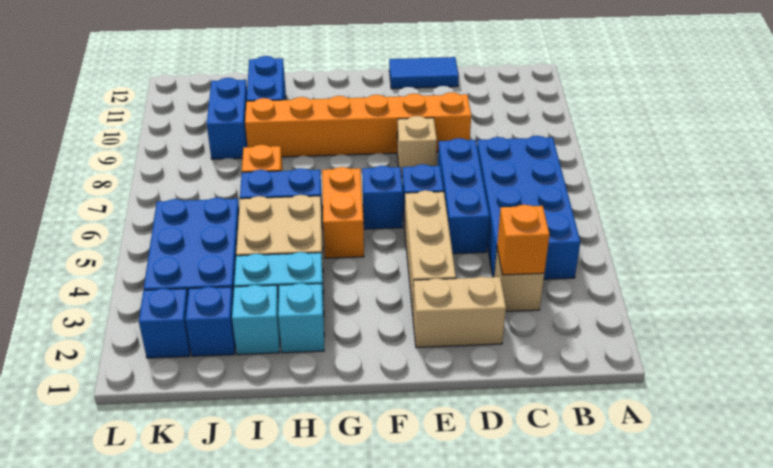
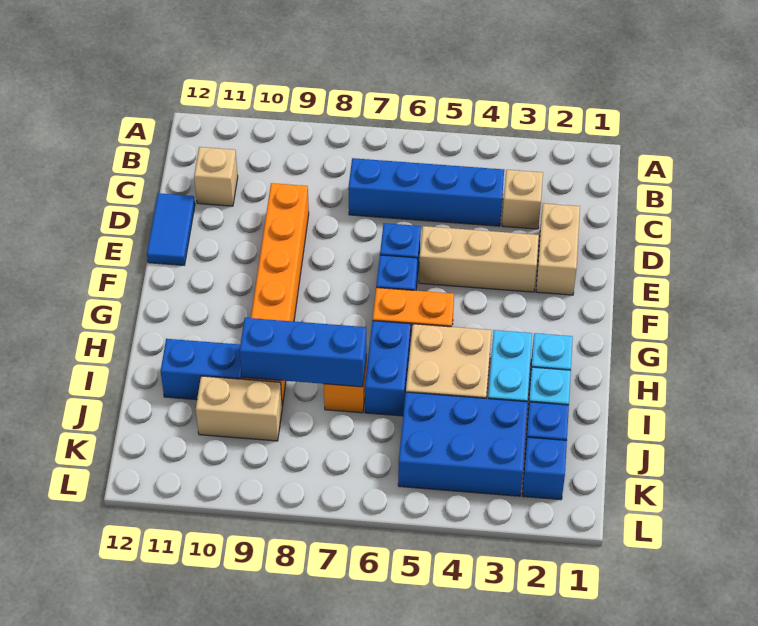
blue 2x4 brick [477,136,580,279] -> blue 1x4 brick [348,158,504,226]
orange 1x1 brick [497,205,550,275] -> none
blue 1x3 brick [438,138,489,254] -> blue 1x3 brick moved to [240,318,367,387]
tan 1x1 brick [397,116,437,177] -> tan 1x1 brick moved to [194,147,238,206]
blue 1x2 brick [207,78,248,159] -> tan 1x2 brick [196,376,282,441]

